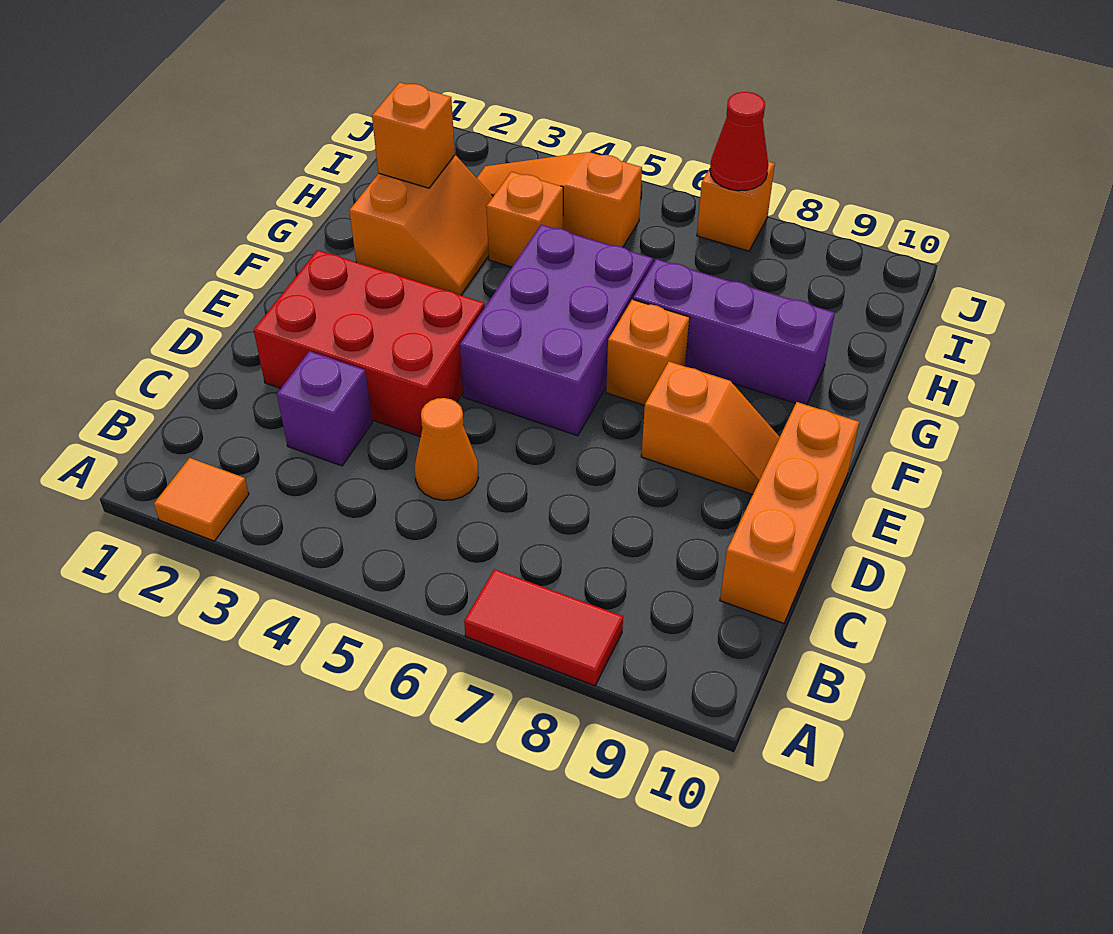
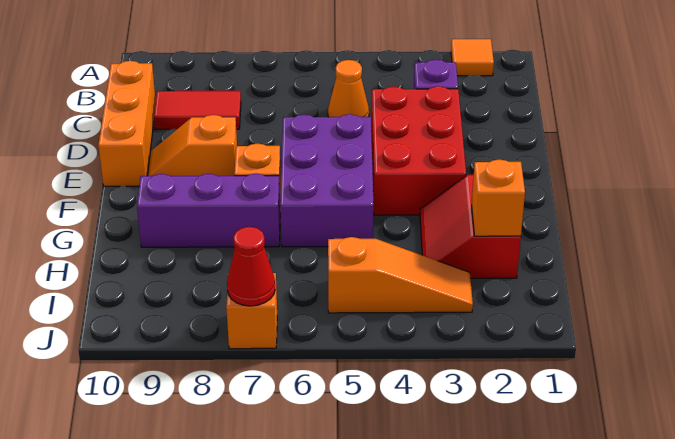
red 1x2 tile [464,569,623,686] -> red 1x2 tile moved to [154,91,241,130]
red 2x3 brick [254,250,485,437] -> red 2x3 brick turned to [371,86,466,215]
orange 2x2 slope [349,155,493,295] -> red 2x2 slope [420,175,521,278]
orange 1x1 brick [486,172,563,267] -> none

